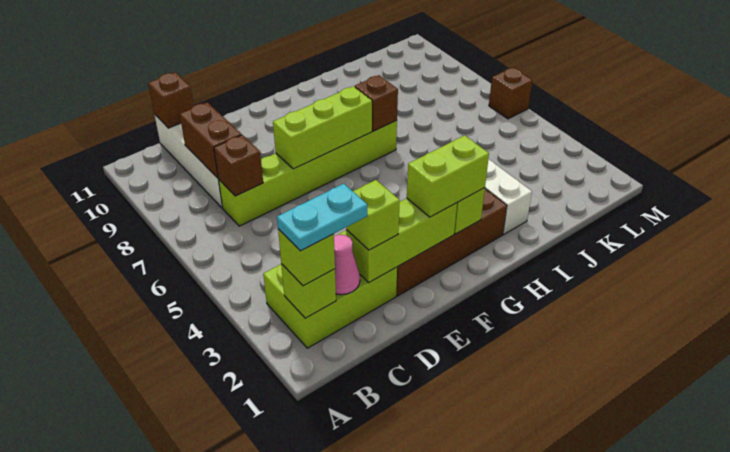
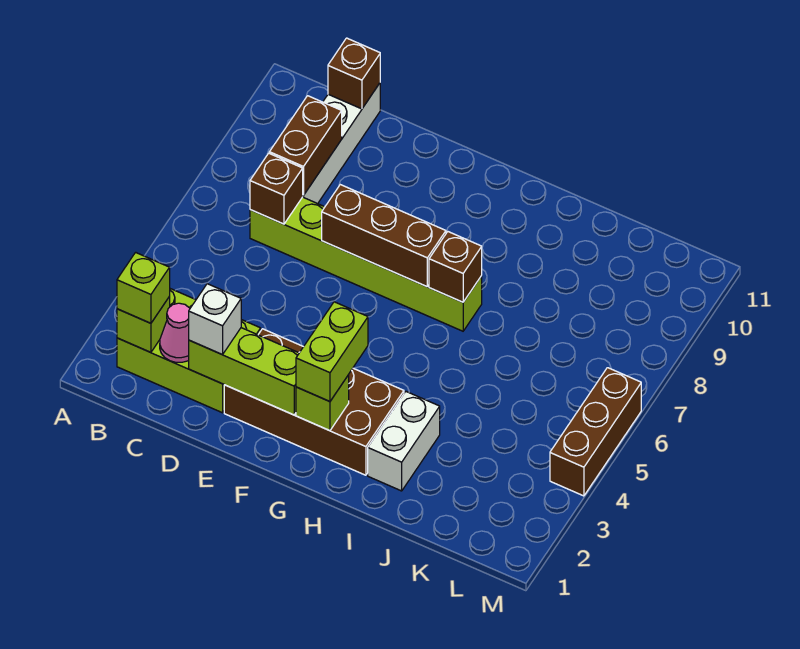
cyan 1x2 plate [277,184,367,251] -> none
lime 1x1 brick [346,180,400,250] -> white 1x1 brick [189,284,241,354]
lime 1x3 brick [273,86,372,169] -> brown 1x3 brick [322,185,446,287]
lime 1x2 brick [407,135,489,217] -> lime 1x2 brick turned to [296,302,368,402]
brown 1x1 brick [489,67,532,119] -> brown 1x3 brick [550,368,641,496]

